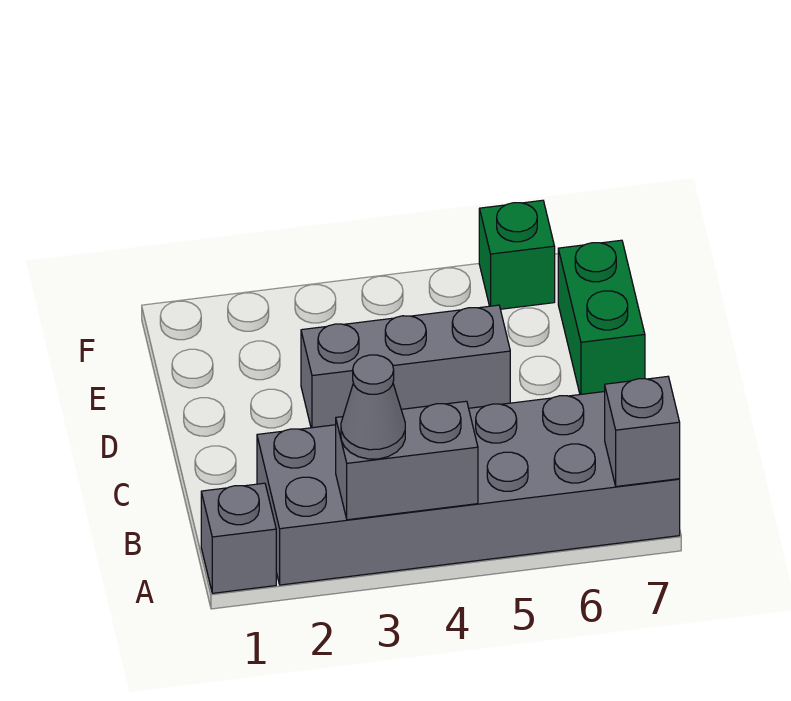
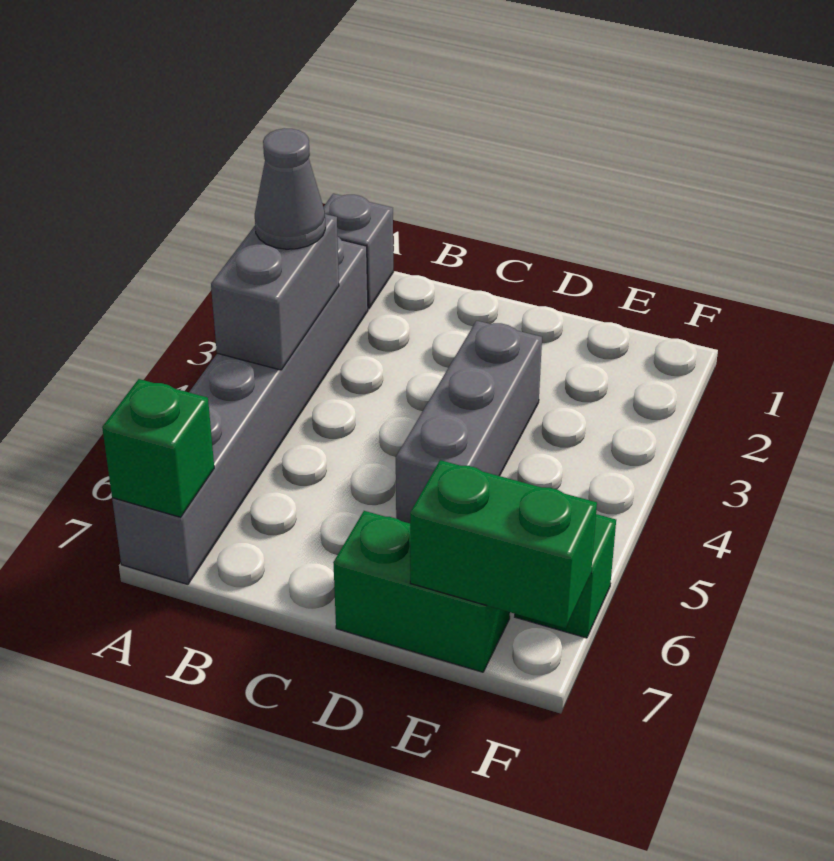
grey 2x6 brick [257,392,680,585] -> grey 1x6 brick [112,237,368,584]
grey 1x1 brick [605,376,680,486] -> green 1x1 brick [102,379,214,517]
none -> green 1x2 brick [410,460,597,628]

